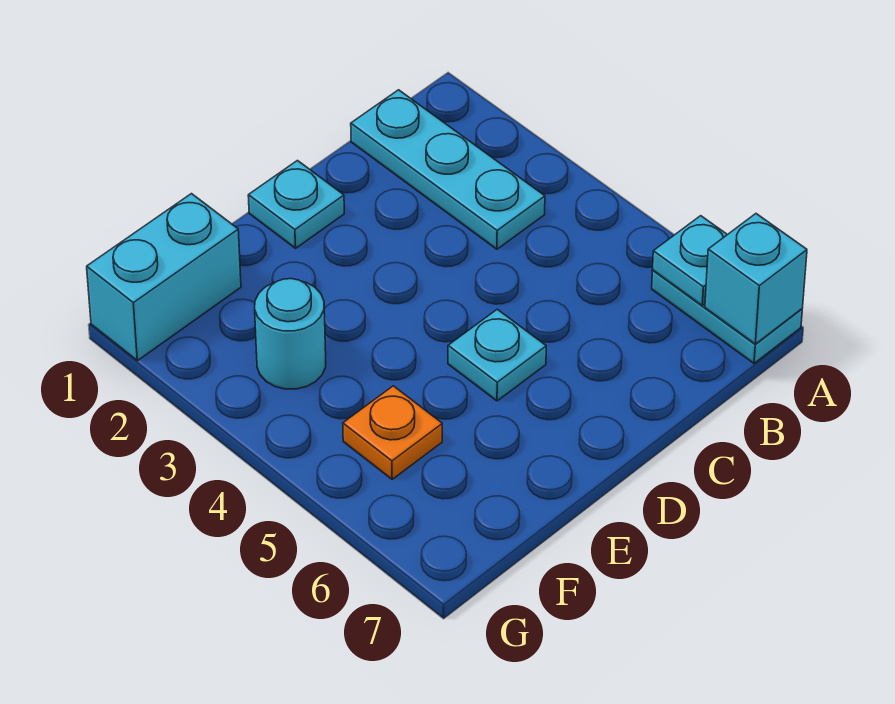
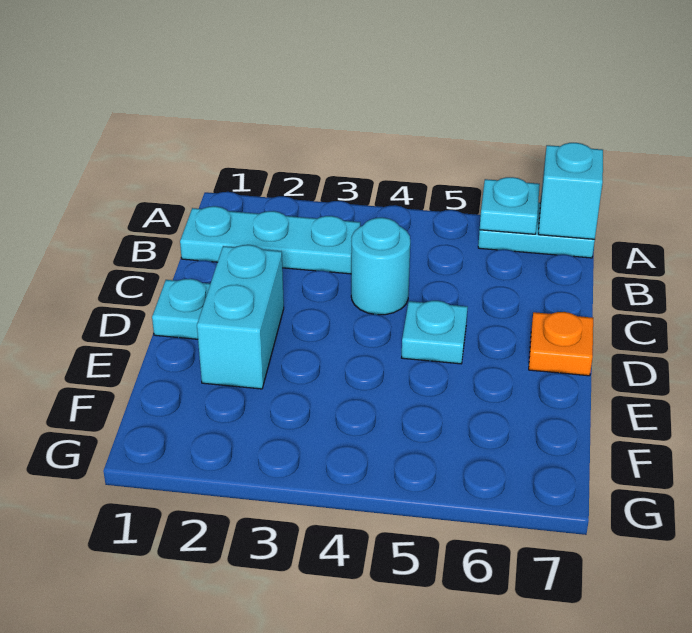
cyan 1x2 brick [87,194,241,361] -> cyan 1x2 brick moved to [197,245,284,389]
cyan 1x1 round brick [255,279,326,389] -> cyan 1x1 round brick moved to [351,218,410,315]
orange 1x1 plate [343,386,442,479] -> orange 1x1 plate moved to [529,312,593,376]

